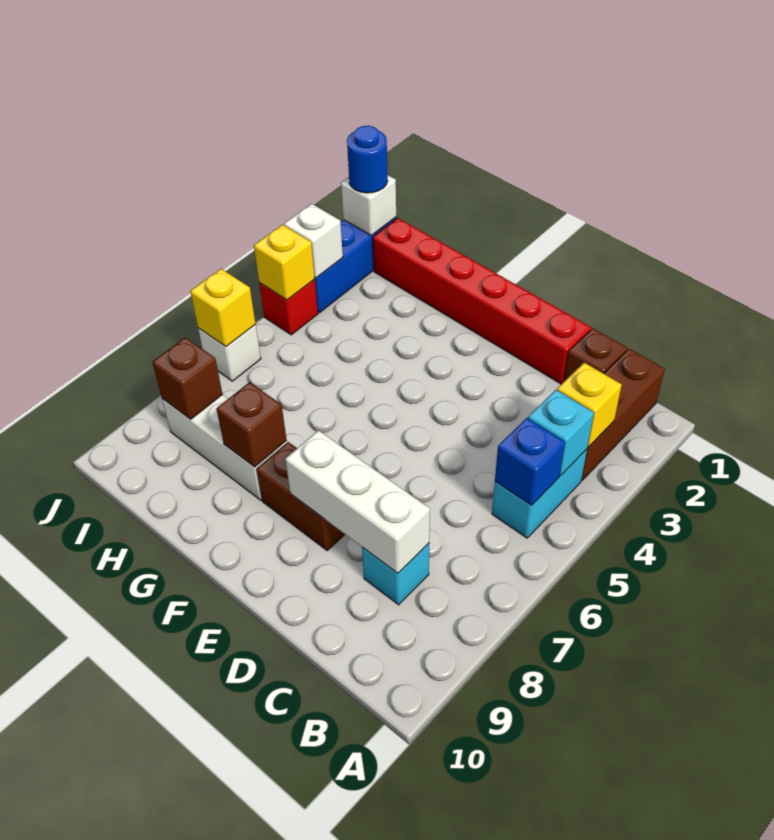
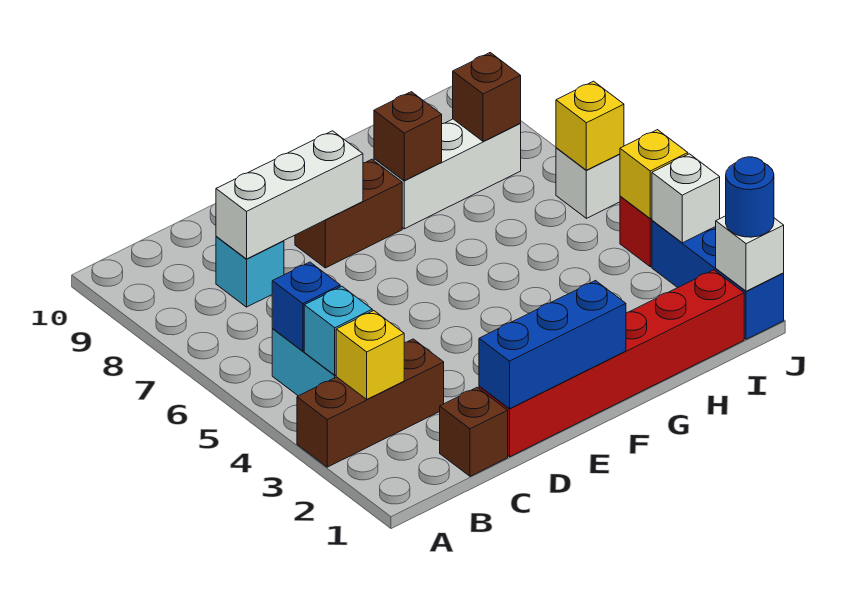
brown 1x3 brick [581,349,665,480] -> brown 1x3 brick turned to [297,339,444,467]
none -> blue 1x3 brick [479,281,626,409]

